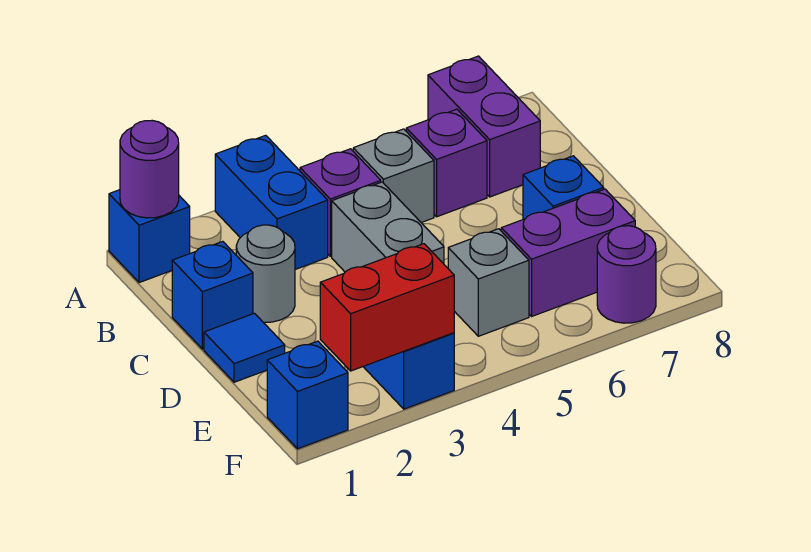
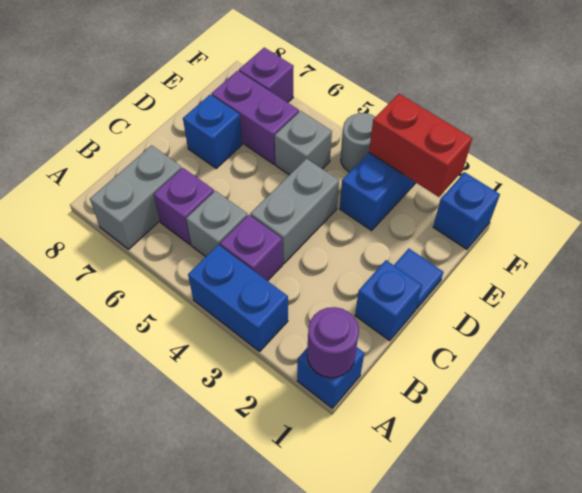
blue 1x2 brick [215,135,328,269] -> blue 1x2 brick turned to [188,245,288,351]
purple 1x2 brick [428,56,540,197] -> grey 1x2 brick [90,145,182,249]
grey 1x1 round brick [236,225,295,322] -> grey 1x1 round brick moved to [341,113,375,172]
purple 1x1 round brick [597,226,656,323] -> purple 1x1 brick [239,48,294,102]

